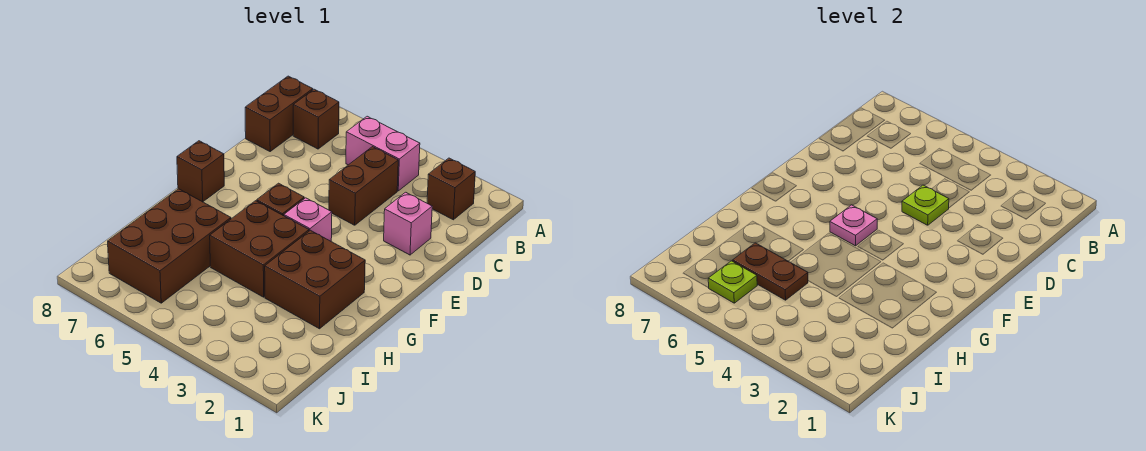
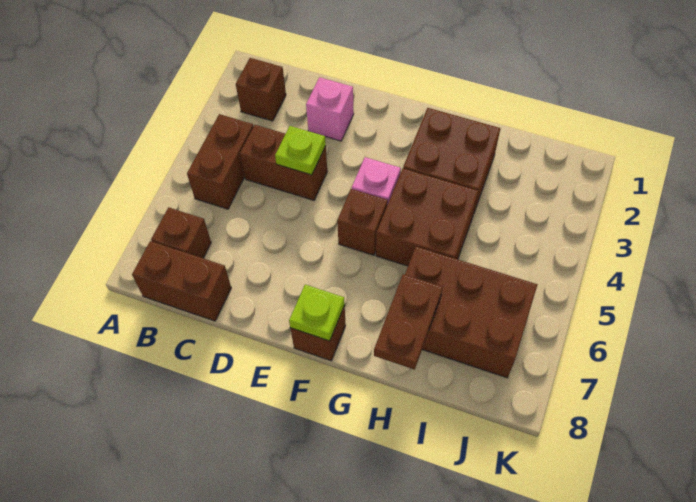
pink 1x2 brick [346,116,420,191] -> brown 1x2 brick [187,114,253,209]
pink 1x1 plate [830,205,877,246] -> none
brown 1x2 plate [733,243,808,300] -> brown 1x2 plate moved to [374,274,443,370]
lime 1x1 plate [708,261,757,303] -> lime 1x1 plate moved to [289,285,345,341]

